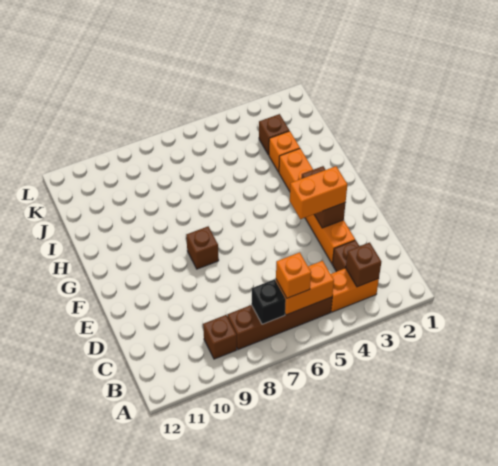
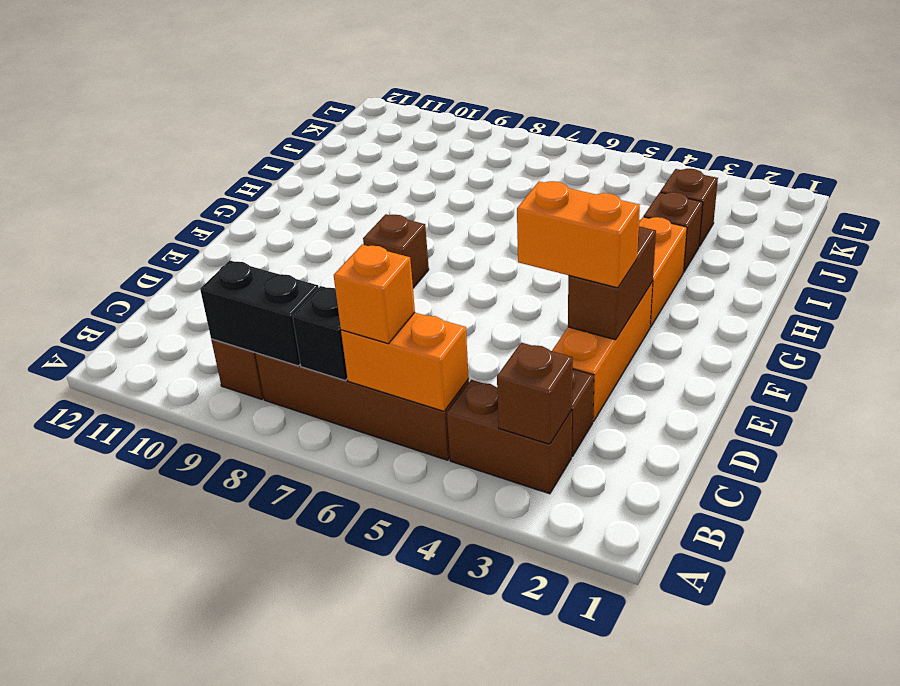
orange 1x2 brick [331,268,379,312] -> brown 1x2 brick [447,380,572,494]
none -> black 1x2 brick [200,261,319,366]
orange 1x1 brick [269,131,300,172] -> brown 1x1 brick [644,192,703,272]

